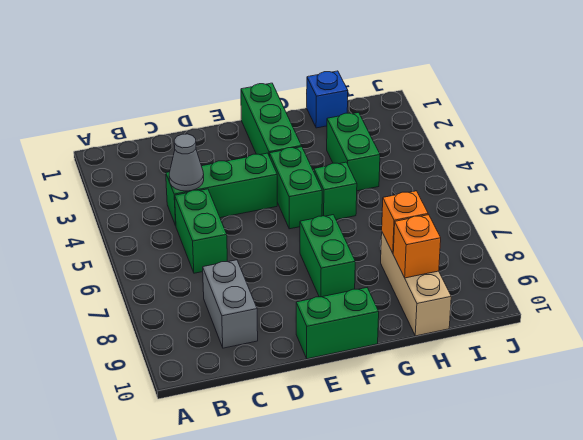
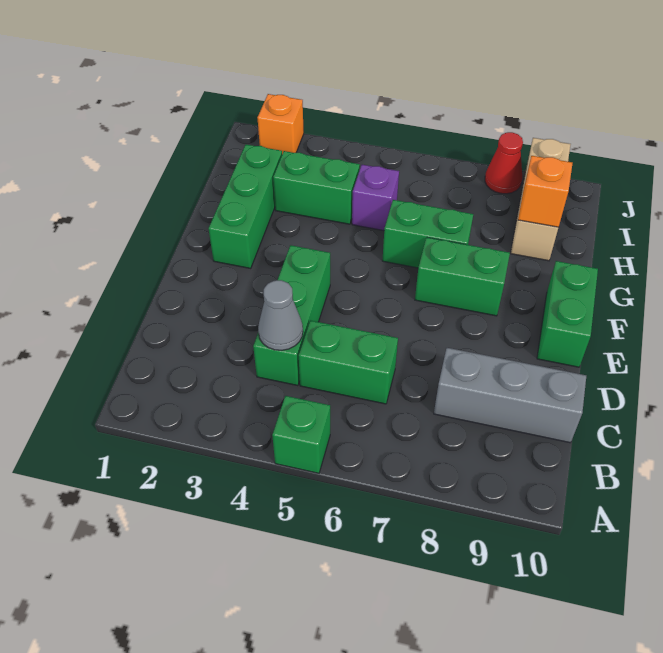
grey 1x2 brick [203,260,258,348] -> grey 1x3 brick [434,348,586,443]
green 1x3 brick [241,83,302,157] -> green 1x3 brick turned to [209,145,282,268]
green 1x2 brick [270,147,322,229] -> green 1x2 brick moved to [382,200,473,268]
green 1x1 brick [314,162,357,220] -> green 1x1 brick moved to [272,396,330,473]
blue 1x1 brick [307,71,348,128] -> none
none -> purple 1x1 brick [352,165,399,231]
tan 1x3 brick [381,233,451,336] -> tan 1x3 brick turned to [511,138,571,261]
orange 1x1 brick [382,191,428,253] -> orange 1x1 brick moved to [257,94,304,154]
none -> red 1x1 cone [485,132,523,194]

